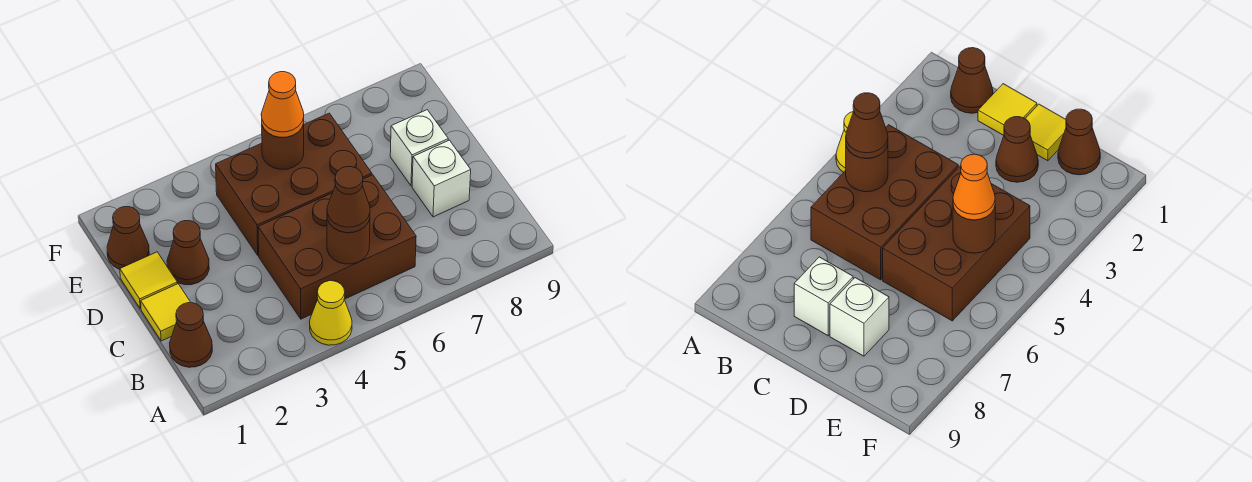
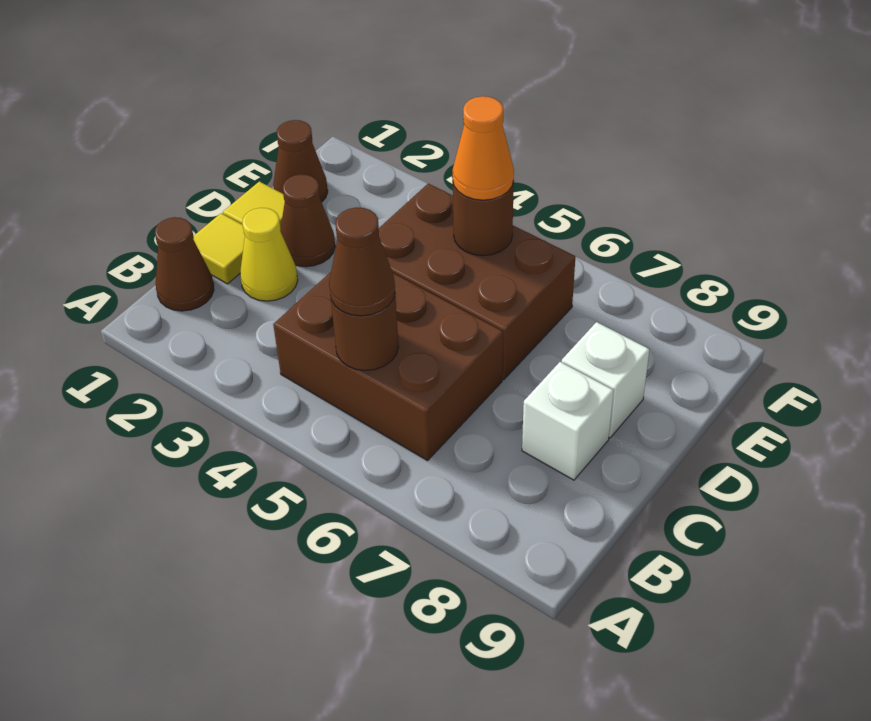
yellow 1x1 cone [310,281,352,345] -> yellow 1x1 cone moved to [240,208,298,301]

